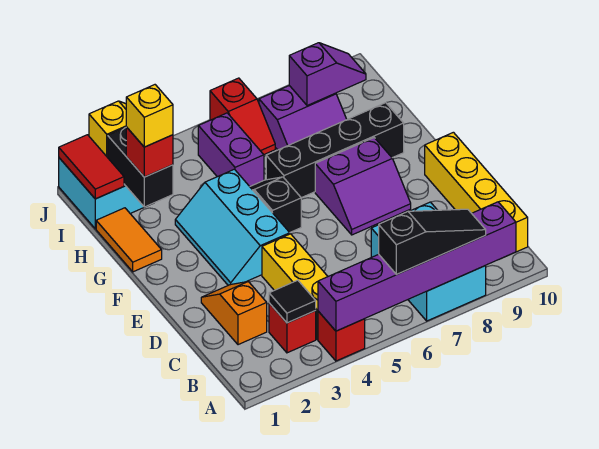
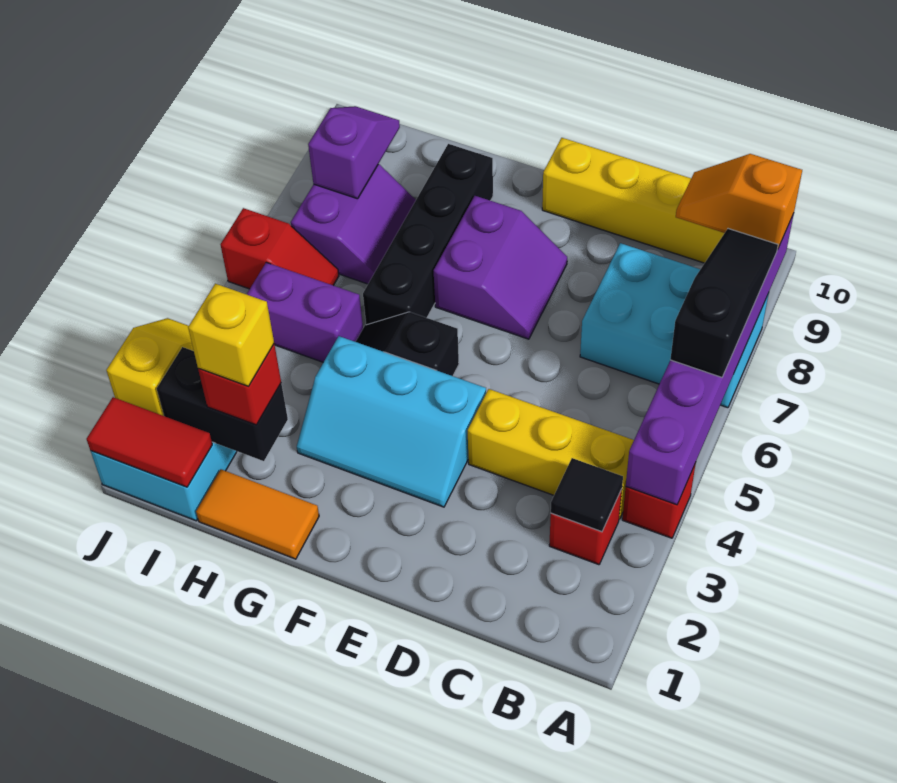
orange 1x2 slope [201,282,267,345] -> orange 1x2 slope moved to [676,154,802,250]

